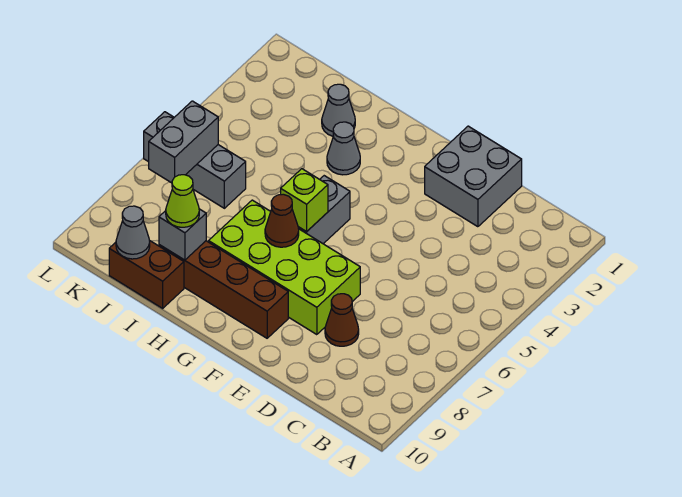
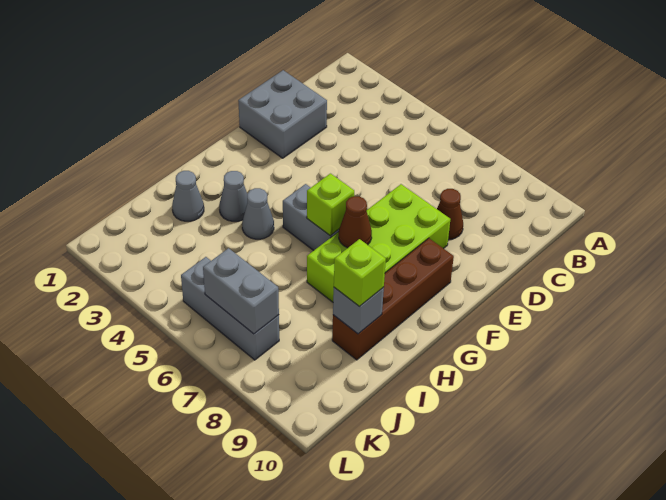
lime 1x1 cone [166,175,199,227] -> lime 1x1 brick [334,239,386,307]
brown 1x2 brick [109,240,184,308] -> none
grey 1x3 brick [144,112,246,208] -> grey 1x3 brick turned to [181,257,279,360]
grey 1x1 cone [116,206,150,259] -> grey 1x1 cone moved to [242,188,274,239]

